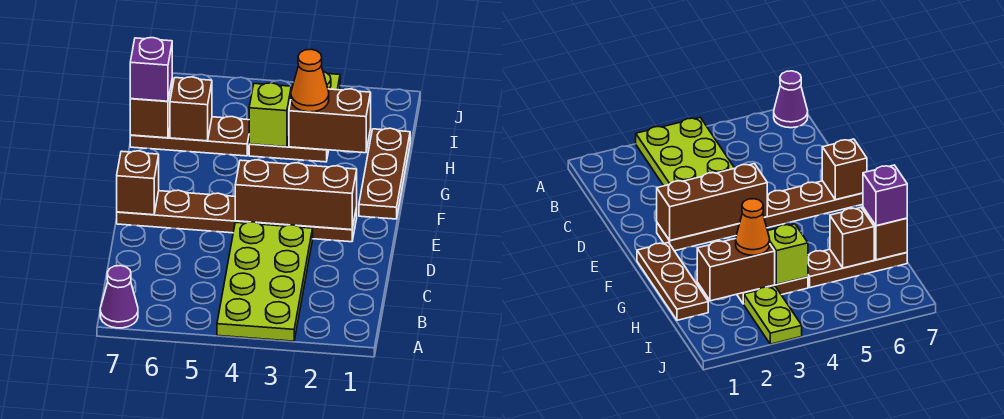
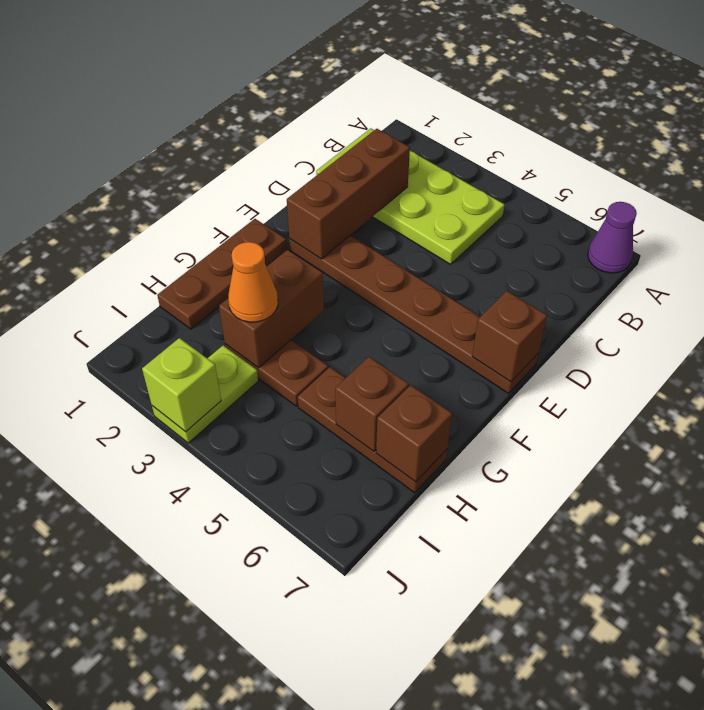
lime 2x4 plate [217,222,313,341] -> lime 2x4 plate turned to [316,128,504,264]
brown 1x3 brick [235,160,357,230] -> brown 1x3 brick turned to [287,129,410,259]
brown 1x2 brick [289,89,371,153] -> brown 1x2 brick turned to [219,250,324,368]
lime 1x1 brick [249,83,291,147] -> lime 1x1 brick moved to [142,338,221,432]
purple 1x1 brick [130,38,172,101] -> none

